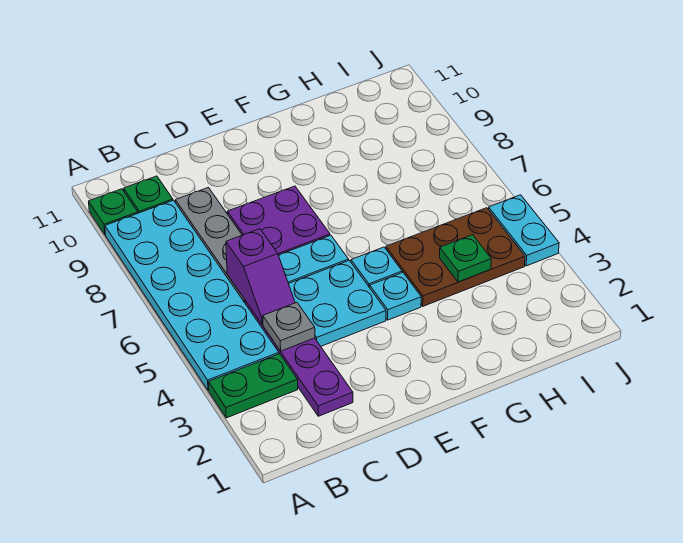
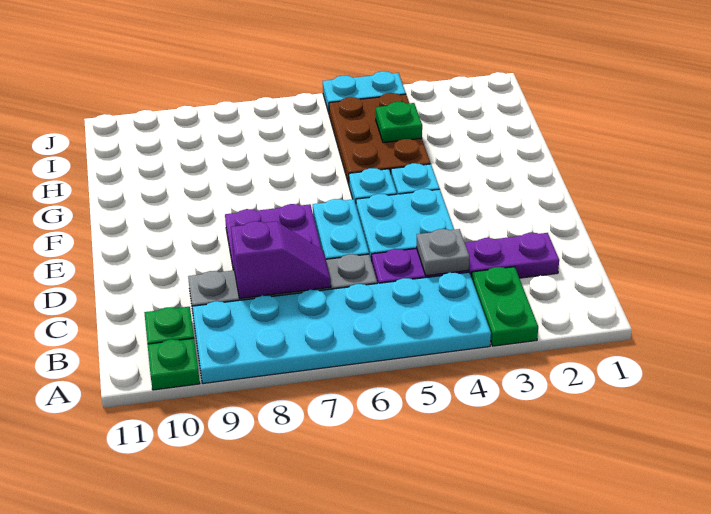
purple 1x2 slope [226,229,295,325] -> purple 1x2 slope moved to [231,221,331,298]

